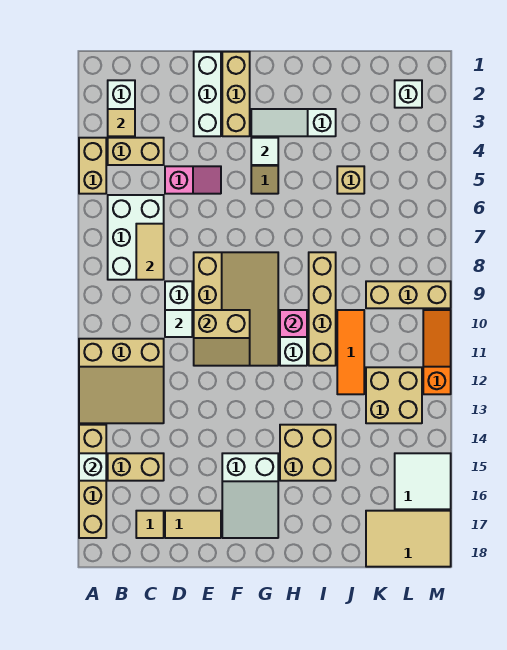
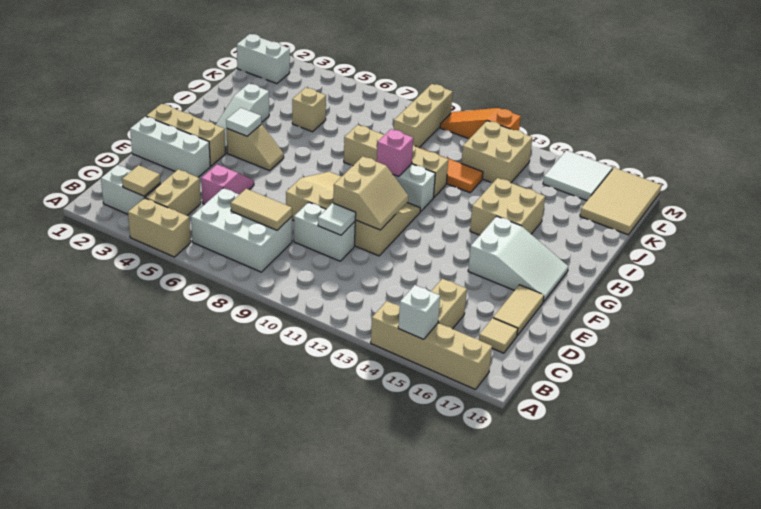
tan 3x3 slope [79,339,164,423] -> none
white 1x1 brick [395,80,422,108] -> white 1x2 brick [237,34,290,84]

